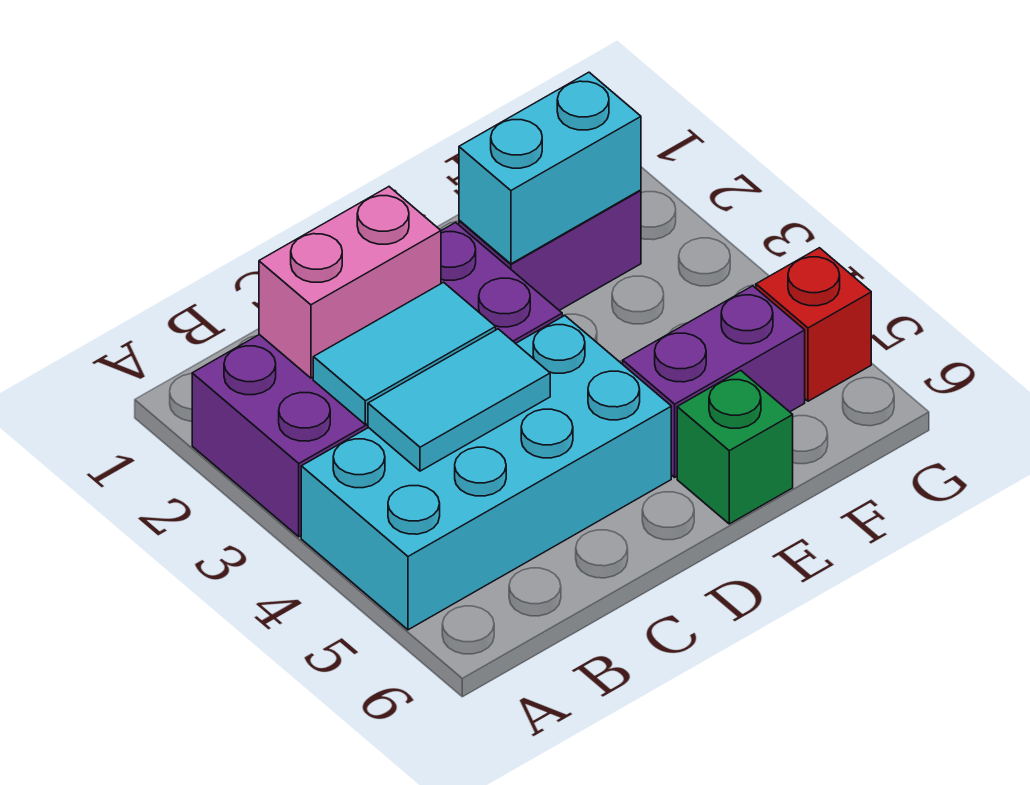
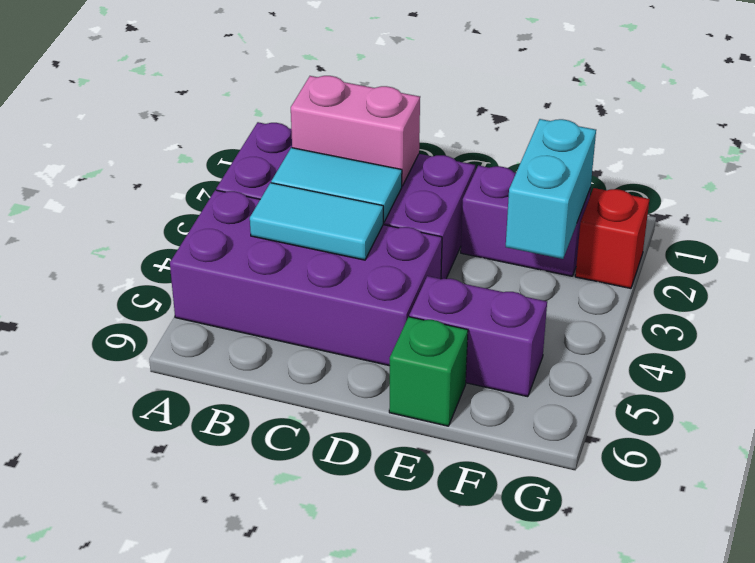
cyan 2x4 brick [301,316,671,630] -> purple 2x4 brick [170,190,442,366]
cyan 1x2 brick [459,72,641,264] -> cyan 1x2 brick turned to [506,119,596,259]
red 1x1 brick [756,248,871,401] -> red 1x1 brick moved to [575,188,649,288]

